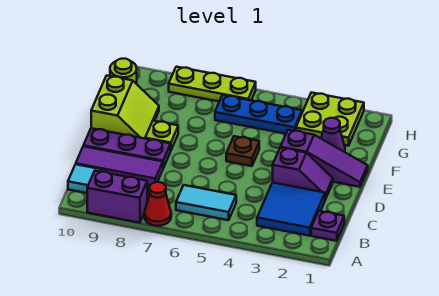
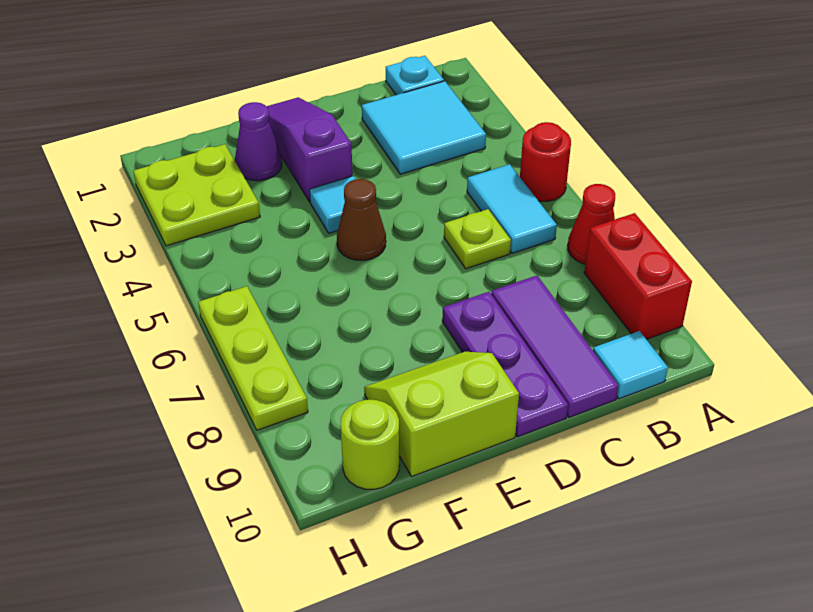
none -> red 1x1 round brick [520,122,571,201]
purple 1x2 brick [87,171,147,223] -> red 1x2 brick [584,213,692,339]
purple 1x1 plate [311,211,344,241] -> cyan 1x1 plate [386,56,444,95]
blue 2x2 tile [257,183,325,236] -> cyan 2x2 tile [362,81,486,174]
purple 1x2 slope [273,148,333,199] -> none
none -> cyan 1x1 tile [309,176,355,233]
brown 1x1 plate [226,136,259,166] -> brown 1x1 cone [337,179,386,260]
lime 1x1 plate [145,121,178,150] -> lime 1x1 plate moved to [444,209,511,269]
blue 1x3 plate [215,95,302,134] -> none

